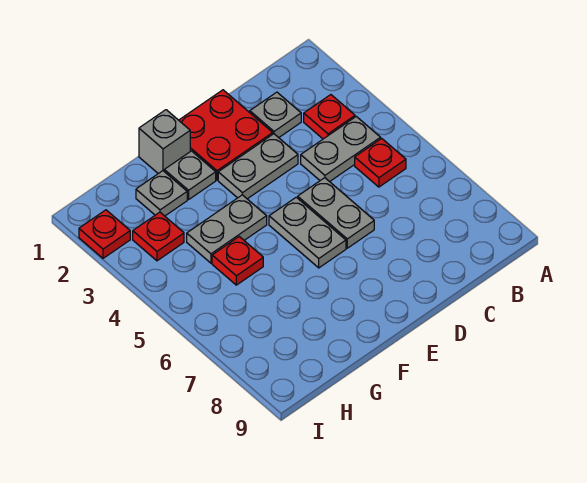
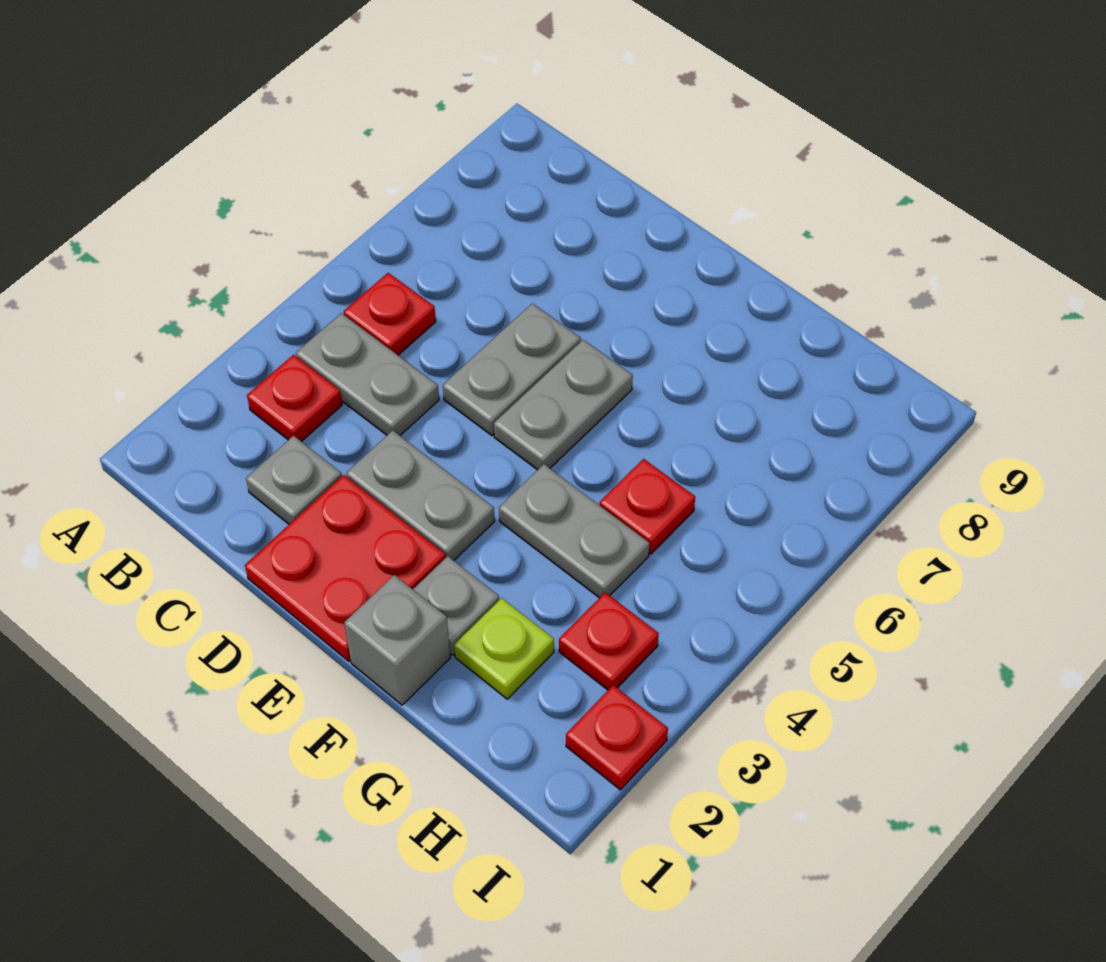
grey 1x1 plate [136,171,187,216] -> lime 1x1 plate [454,598,554,699]

